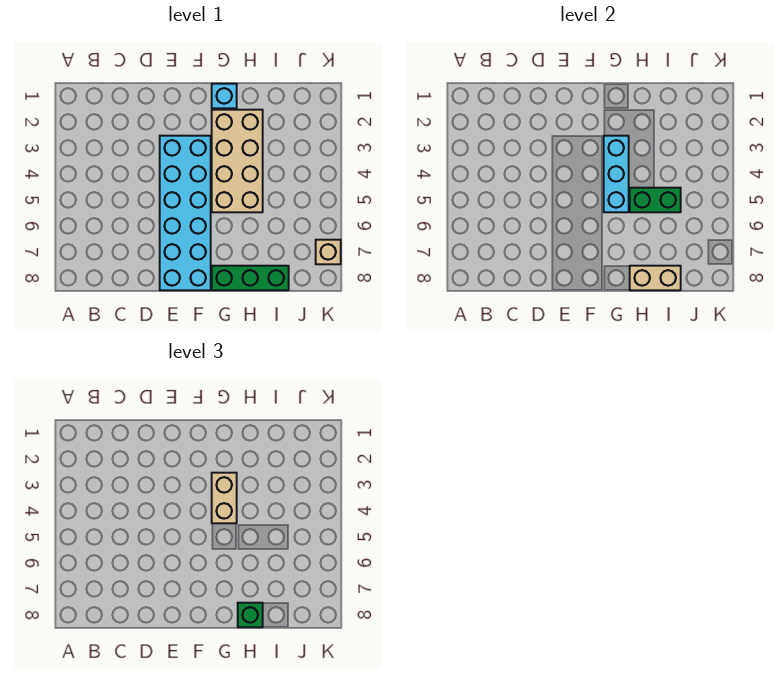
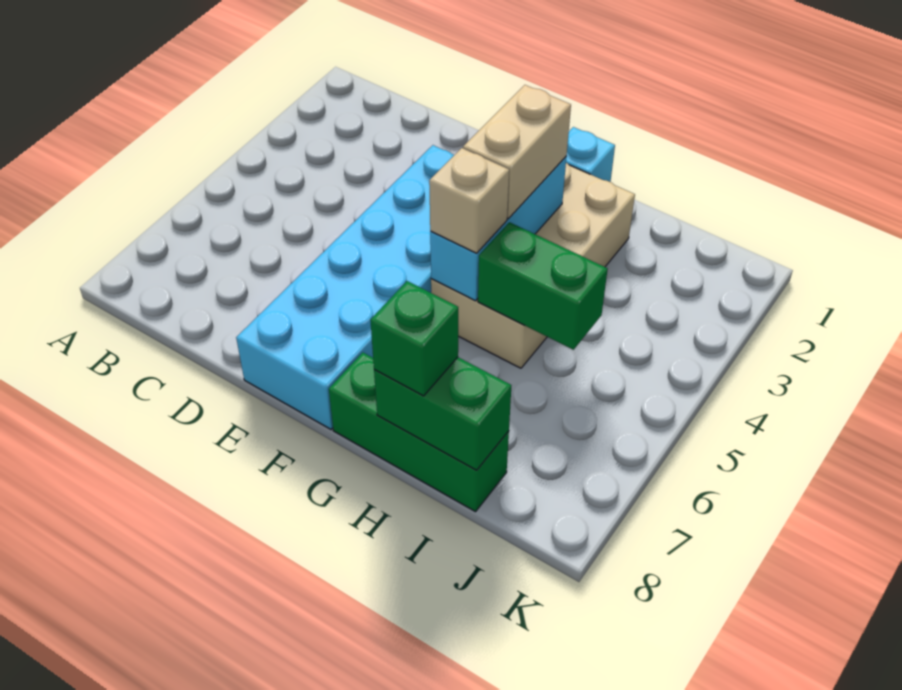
tan 1x2 brick [630,266,681,290] -> green 1x2 brick [374,357,511,470]
tan 1x1 brick [316,240,341,264] -> tan 1x1 brick moved to [429,148,509,253]

